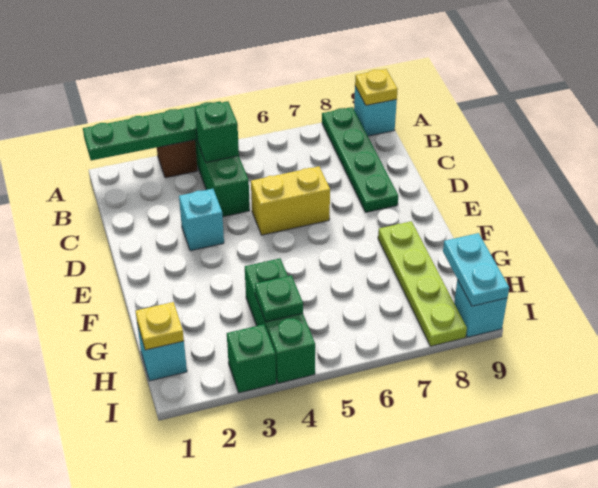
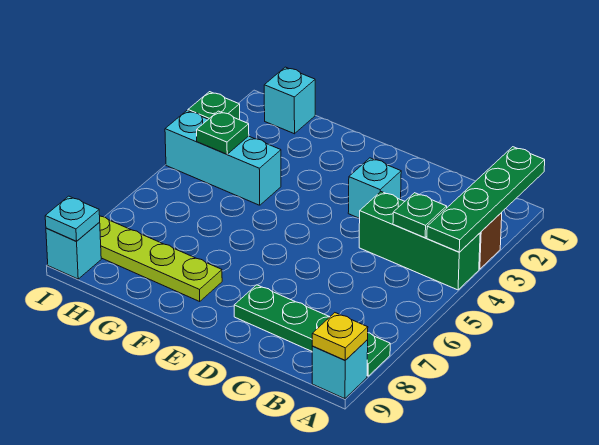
green 1x1 brick [195,101,239,163] -> green 1x1 plate [393,193,447,238]
yellow 1x2 brick [251,166,330,235] -> none
green 1x3 brick [245,258,315,383] -> cyan 1x3 brick [165,111,281,205]
yellow 1x1 plate [136,302,184,350] -> none
cyan 1x2 plate [443,233,509,306] -> cyan 1x1 plate [45,196,100,241]

